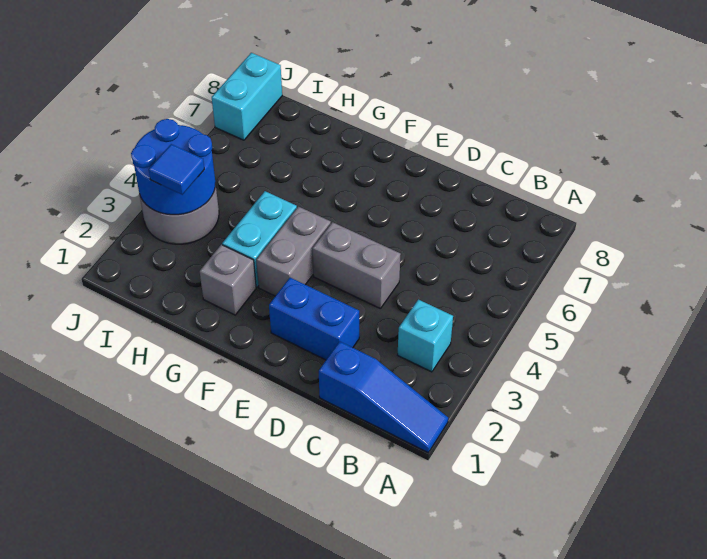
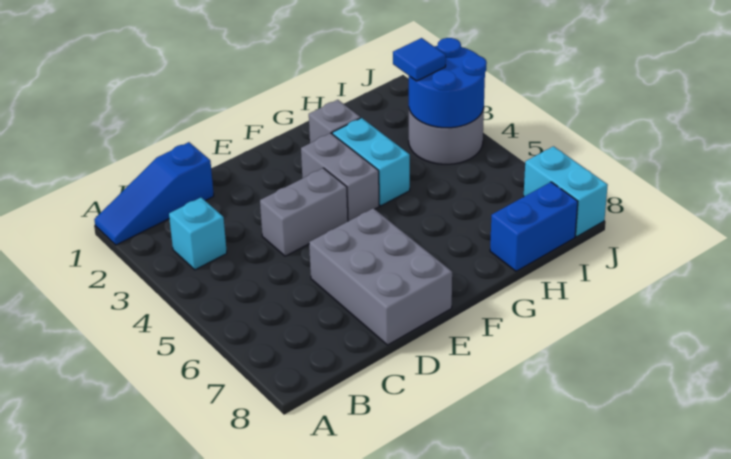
blue 1x2 brick [269,278,359,360] -> blue 1x2 brick moved to [490,182,578,271]
none -> grey 2x3 brick [309,208,452,345]

